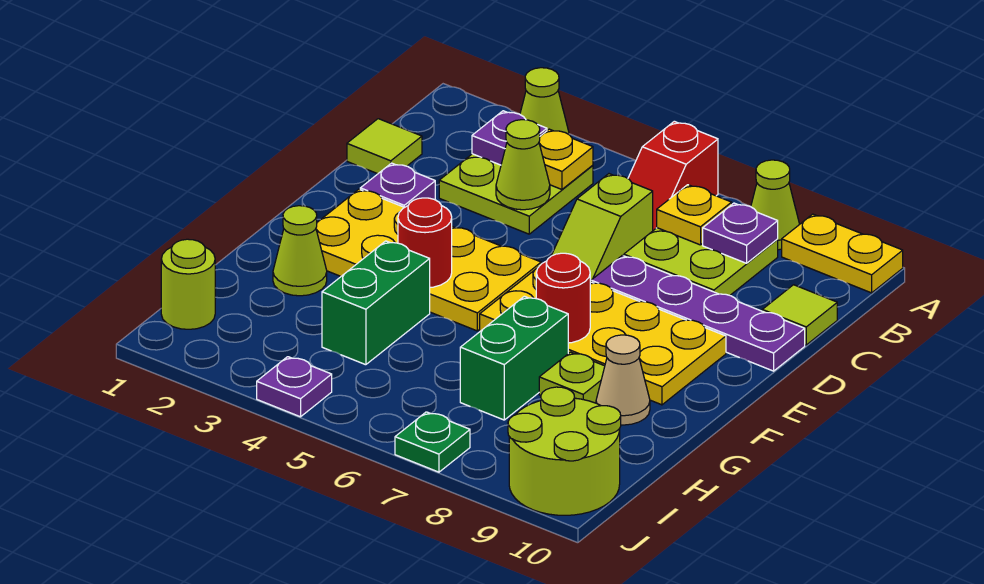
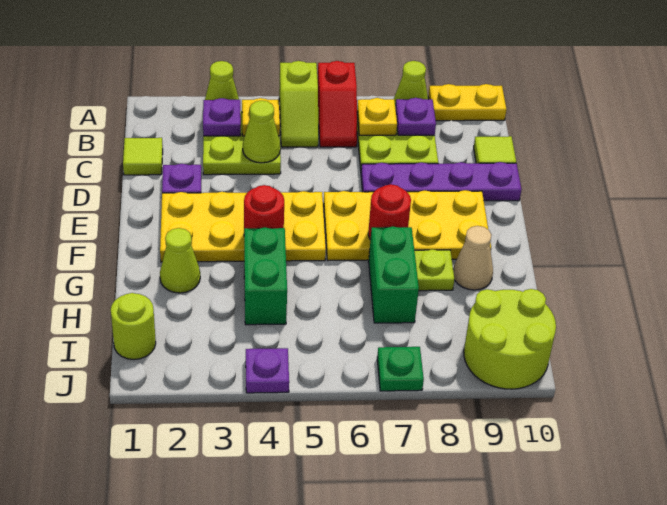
lime 1x2 slope [551,174,653,282] -> lime 1x2 slope moved to [279,61,318,147]

